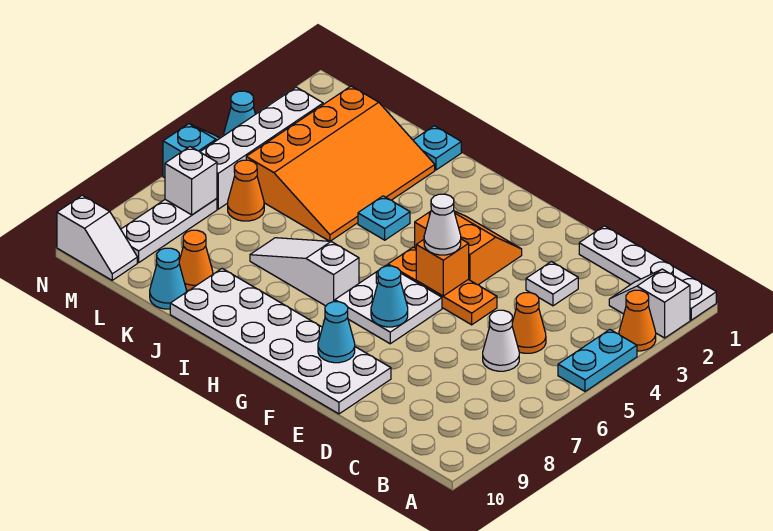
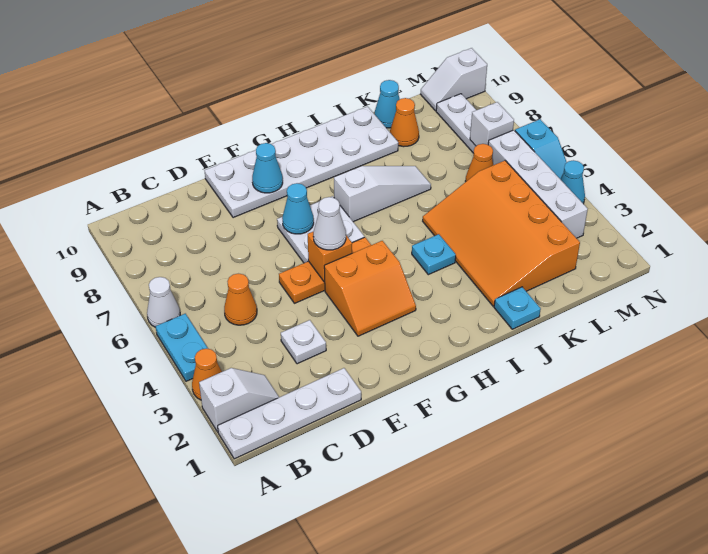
white 1x1 cone [483,310,519,371] -> white 1x1 cone moved to [147,277,180,327]

